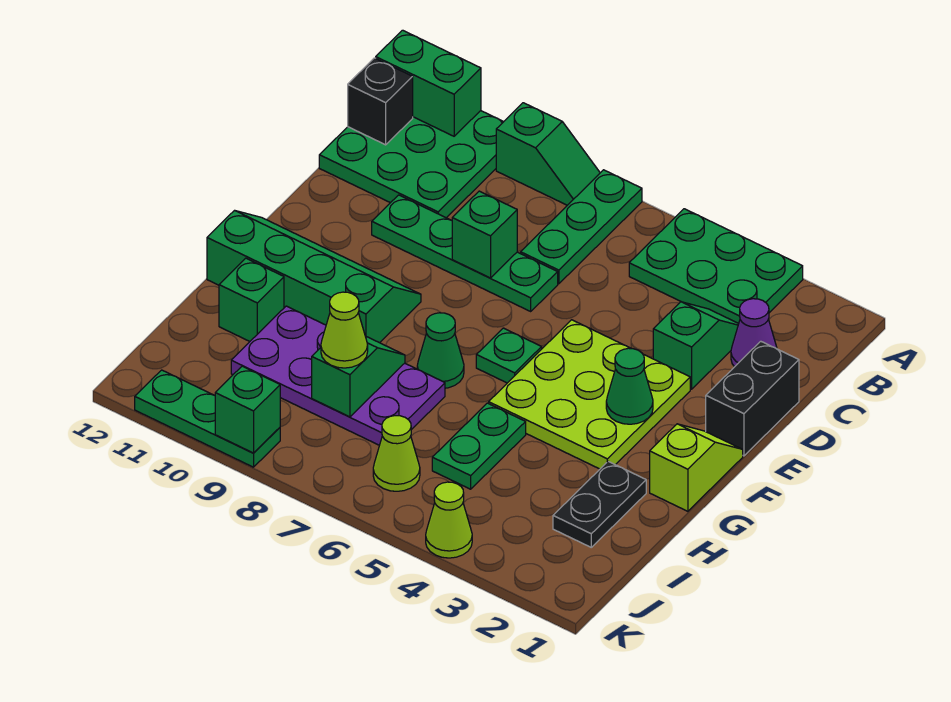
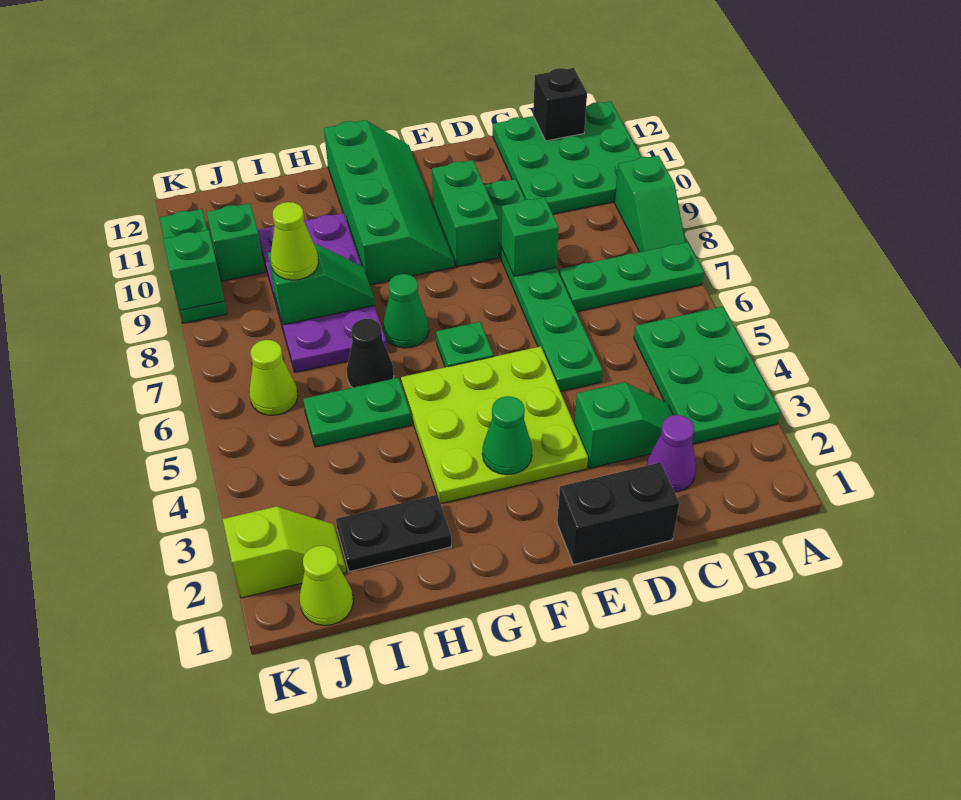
green 1x2 brick [376,30,481,136] -> green 1x2 brick moved to [432,160,499,267]
green 1x4 plate [372,195,558,311] -> green 1x6 plate [484,179,603,392]
lime 1x2 slope [650,424,743,511] -> lime 1x2 slope moved to [223,506,346,598]
none -> black 1x1 cone [347,319,394,388]
green 1x1 brick [219,258,284,341] -> green 1x1 brick moved to [206,203,265,281]
lime 1x1 cone [426,482,472,558] -> lime 1x1 cone moved to [299,546,353,626]

